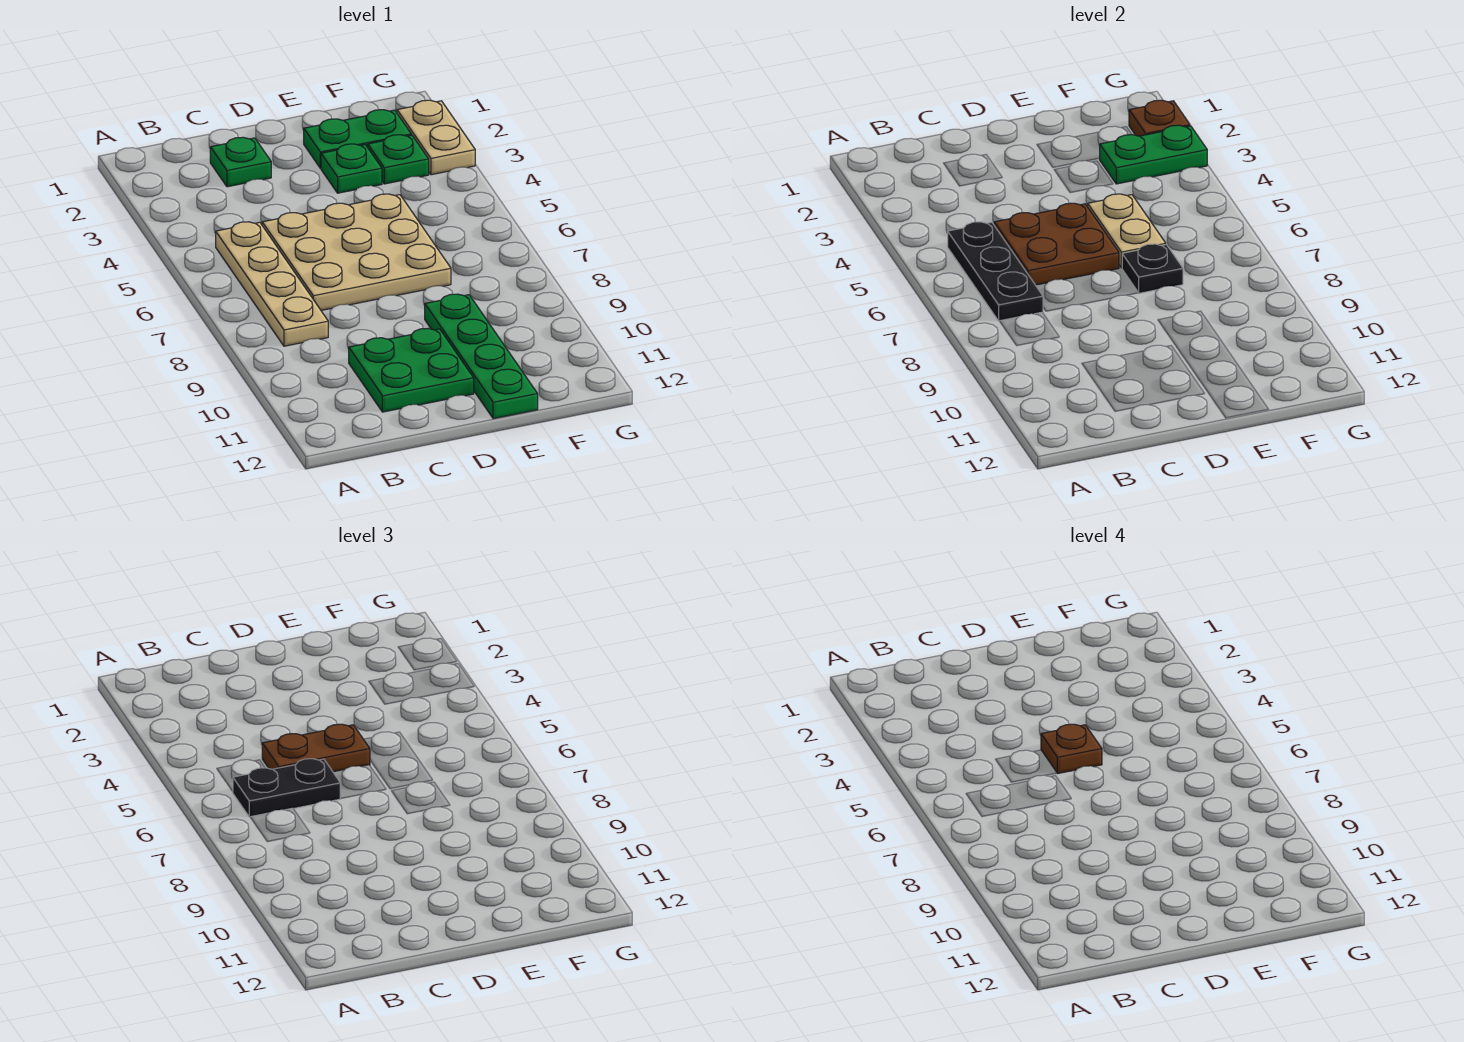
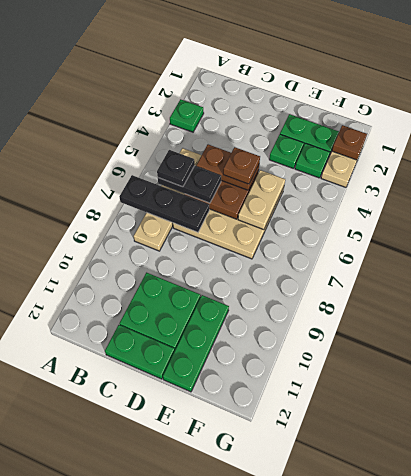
black 1x3 plate [948,222,1043,321] -> black 1x3 plate turned to [119,175,209,232]
green 1x1 plate [210,137,271,187] -> green 1x1 plate moved to [170,99,204,132]
black 1x1 plate [1122,244,1183,293] -> black 1x1 plate moved to [157,150,195,187]
green 1x4 plate [425,294,538,419] -> green 1x3 plate [163,295,229,392]
green 1x2 plate [1100,125,1207,184] -> green 1x2 plate moved to [105,325,175,379]

